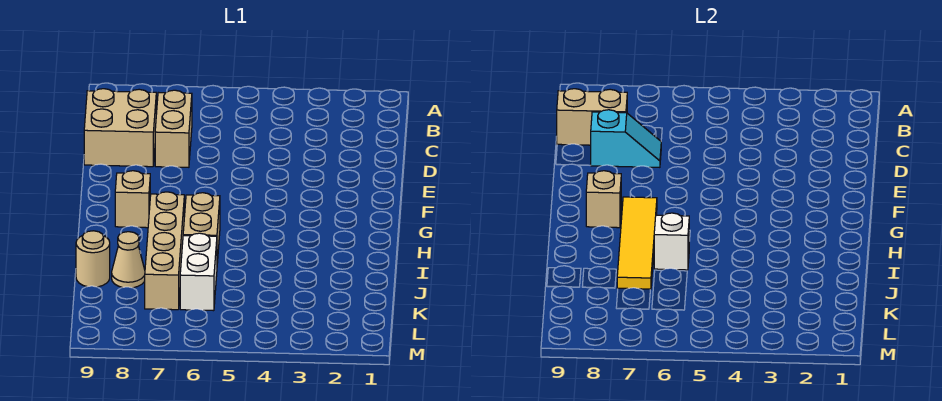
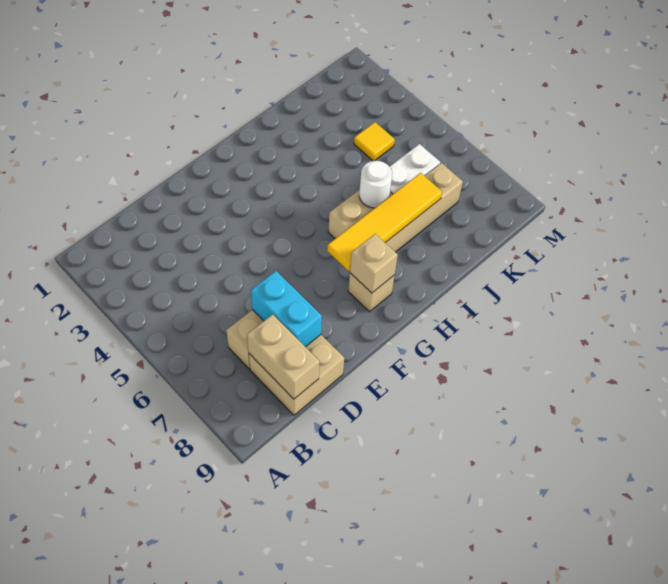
cyan 1x2 slope [590,110,661,167] -> cyan 1x2 brick [251,271,322,347]
white 1x1 brick [654,213,689,270] -> white 1x1 round brick [359,161,392,208]
tan 1x1 cone [112,232,145,288] -> none
tan 1x1 round brick [76,231,110,287] -> none
none -> yellow 1x1 tile [354,122,395,161]

